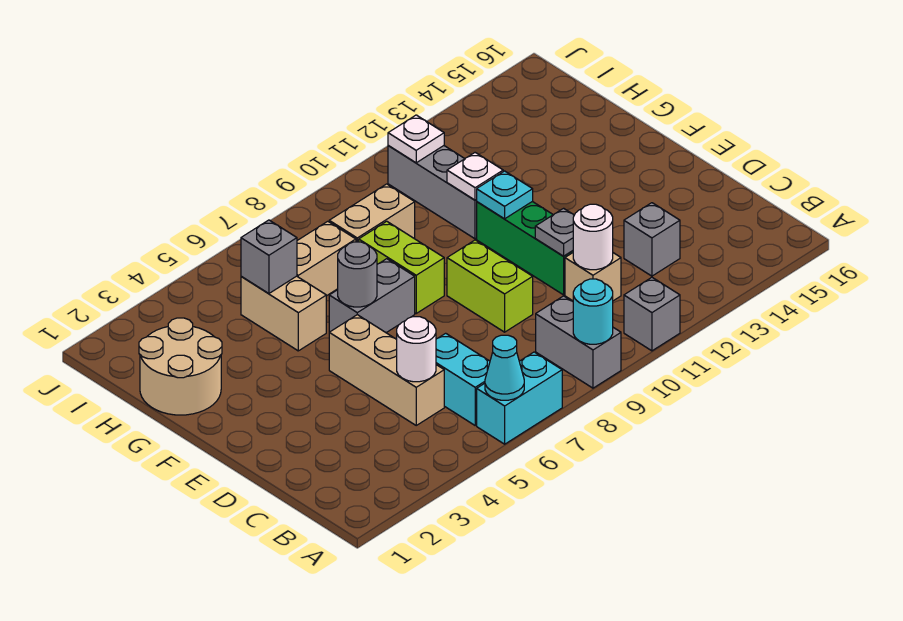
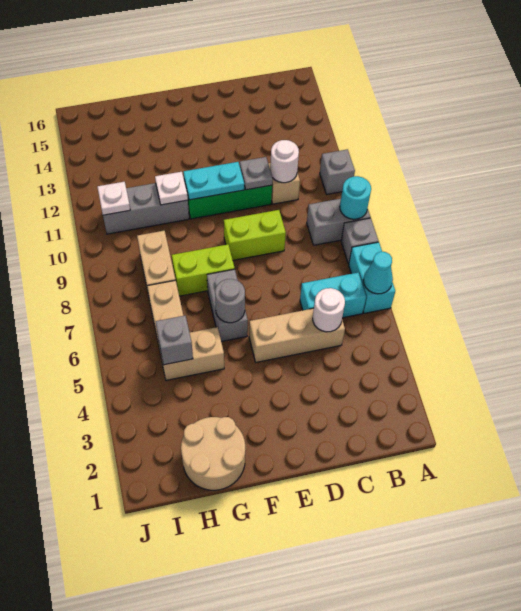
grey 1x1 brick [624,203,680,276] -> grey 1x1 brick moved to [341,218,379,264]
cyan 1x1 plate [477,171,533,219] -> cyan 1x2 plate [184,162,244,200]

